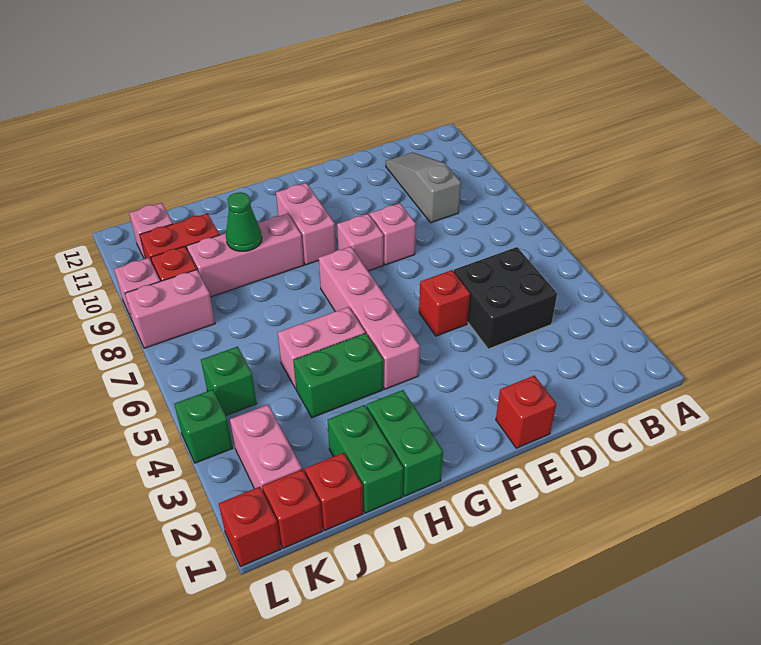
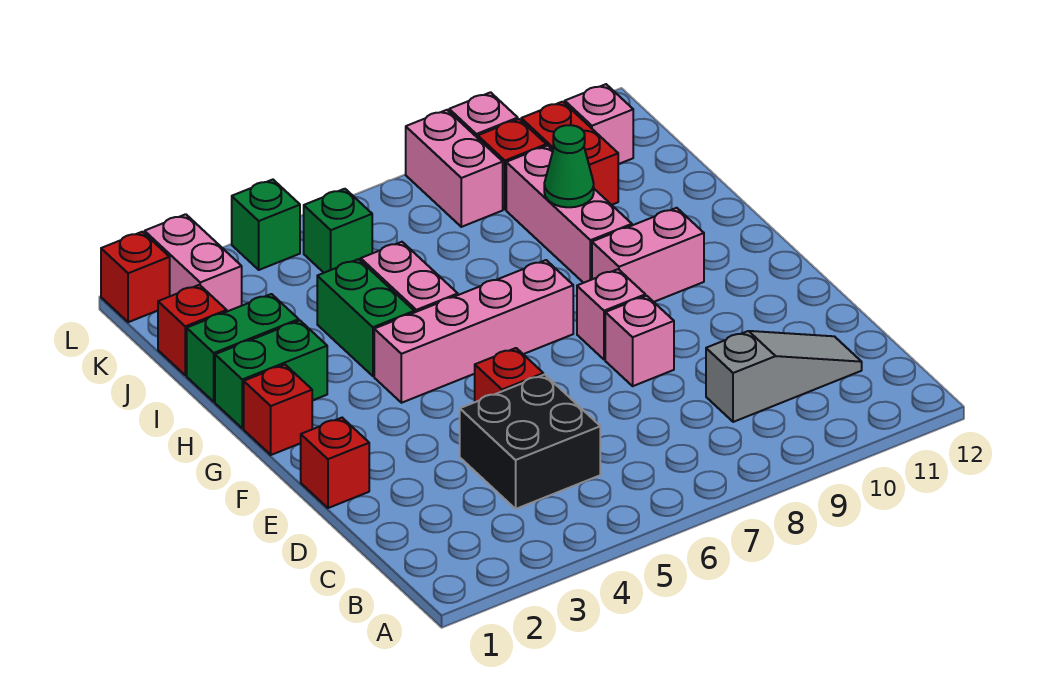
red 1x1 brick [262,469,323,548] -> red 1x1 brick moved to [244,365,312,455]
pink 1x2 brick [230,405,302,491] -> pink 1x2 brick turned to [145,214,242,311]

